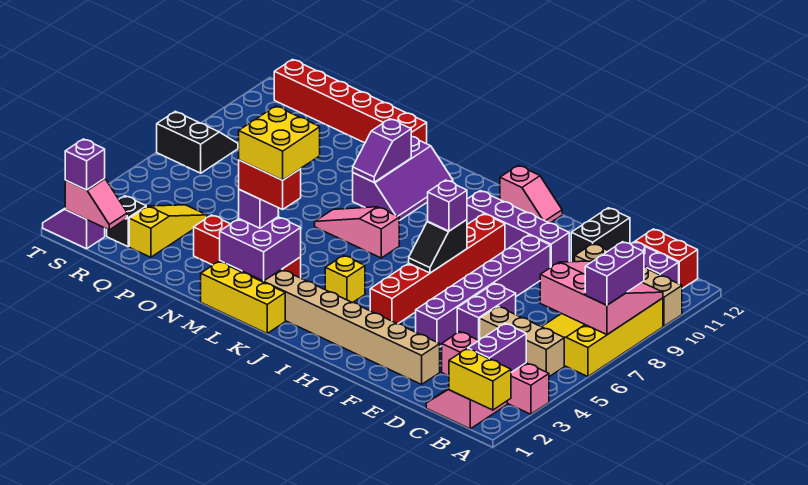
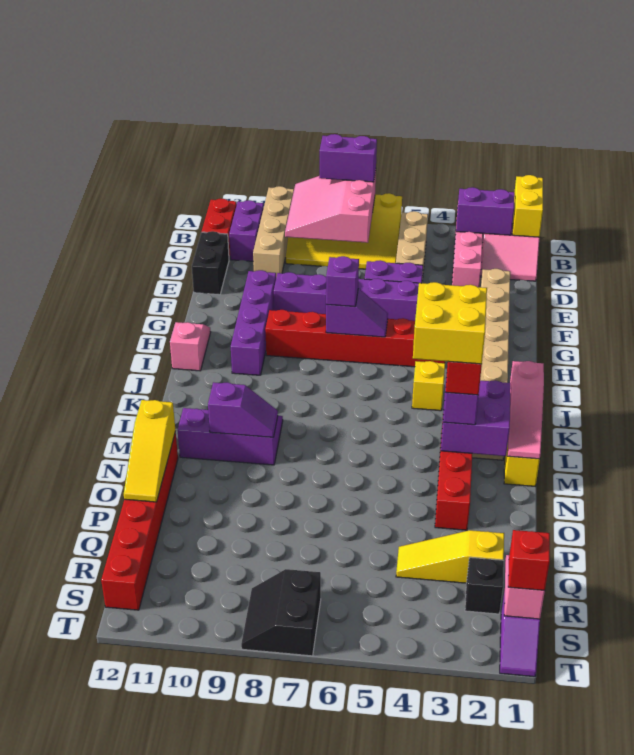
black 1x2 brick [571,208,630,262] -> black 1x2 brick turned to [192,231,229,295]
black 1x2 slope [409,220,467,273] -> purple 1x2 slope [326,288,388,337]
pink 1x3 slope [315,207,399,258] -> pink 1x3 slope moved to [508,361,544,459]
none -> yellow 1x3 slope [124,400,176,502]
purple 1x1 brick [65,139,105,190] -> red 1x1 brick [508,530,550,591]

